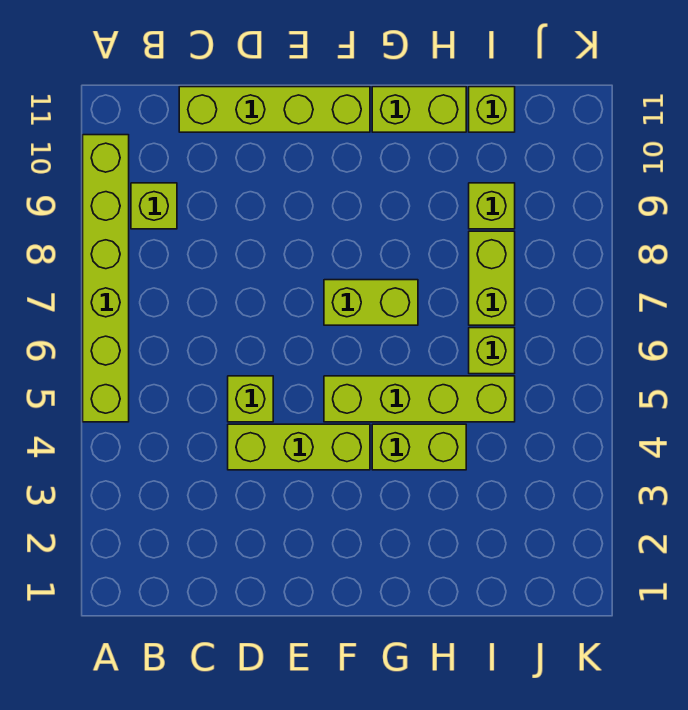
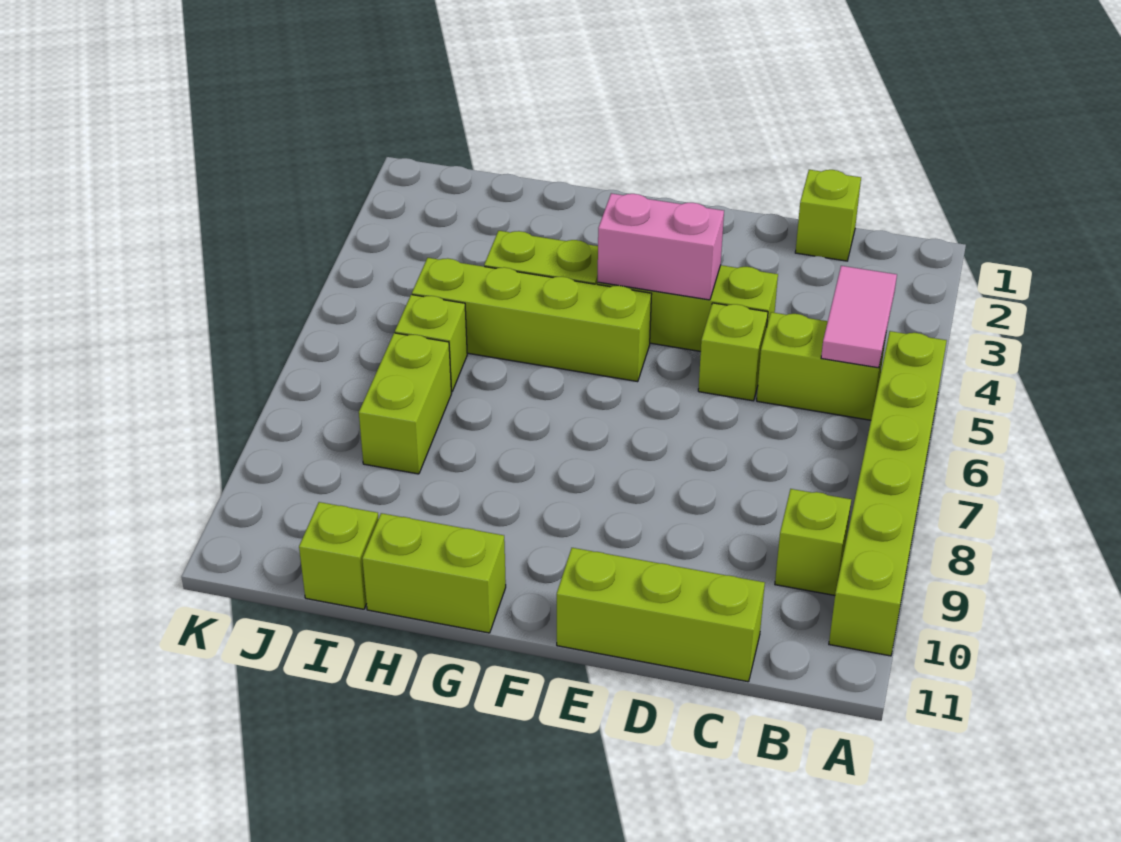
none -> pink 1x2 tile [821,266,897,368]
lime 1x4 brick [179,87,370,132] -> lime 1x3 brick [557,548,765,682]
none -> pink 1x2 brick [597,193,724,300]
lime 1x2 brick [324,280,418,325] -> lime 1x2 brick moved to [757,312,886,420]
lime 1x1 brick [469,183,515,229] -> lime 1x1 brick moved to [795,170,861,261]

